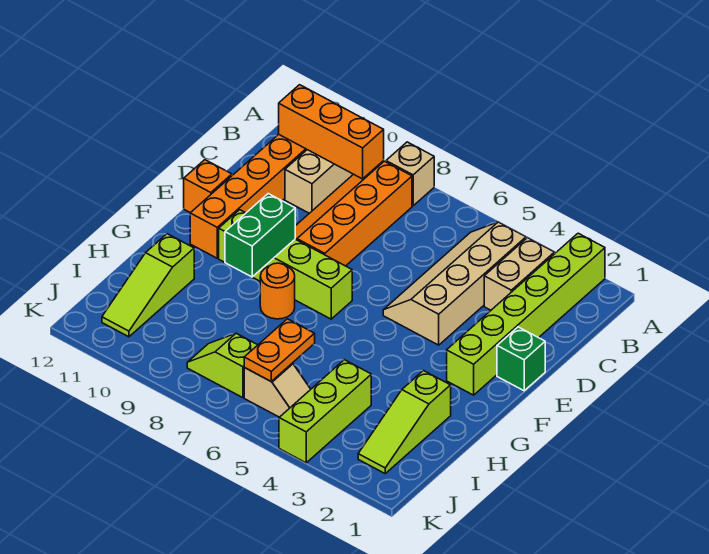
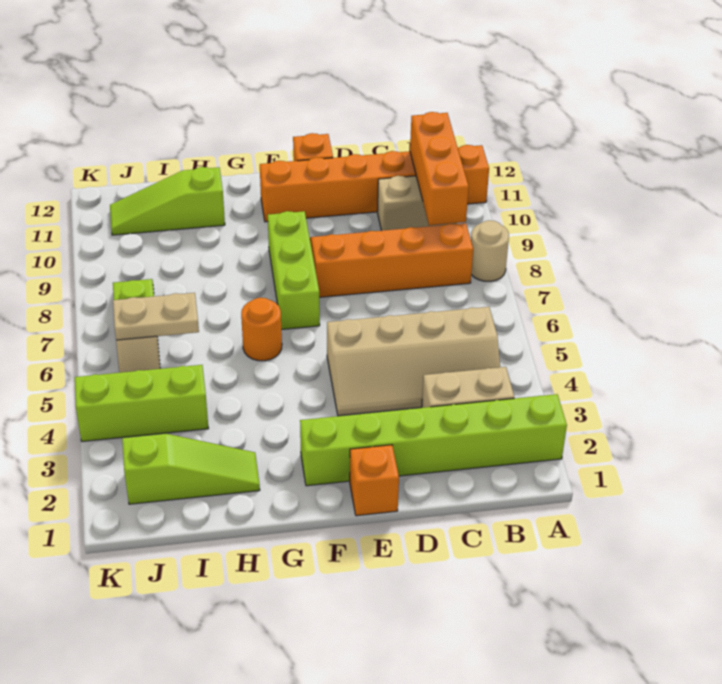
tan 1x1 brick [386,142,434,206] -> tan 1x1 round brick [471,220,509,281]
tan 2x4 slope [383,222,526,345] -> tan 2x4 slope turned to [327,307,500,416]
green 1x1 brick [497,327,545,391] -> orange 1x1 brick [350,445,399,516]
lime 1x4 brick [219,210,352,319] -> lime 1x3 brick [268,211,320,330]
green 1x2 brick [225,194,295,277] -> none
orange 1x1 round brick [260,263,295,319] -> orange 1x1 round brick moved to [241,298,282,361]
lime 1x3 slope [358,371,451,473] -> lime 1x3 slope turned to [122,434,260,504]
orange 1x2 plate [244,319,315,381] -> tan 1x2 plate [113,293,199,340]

